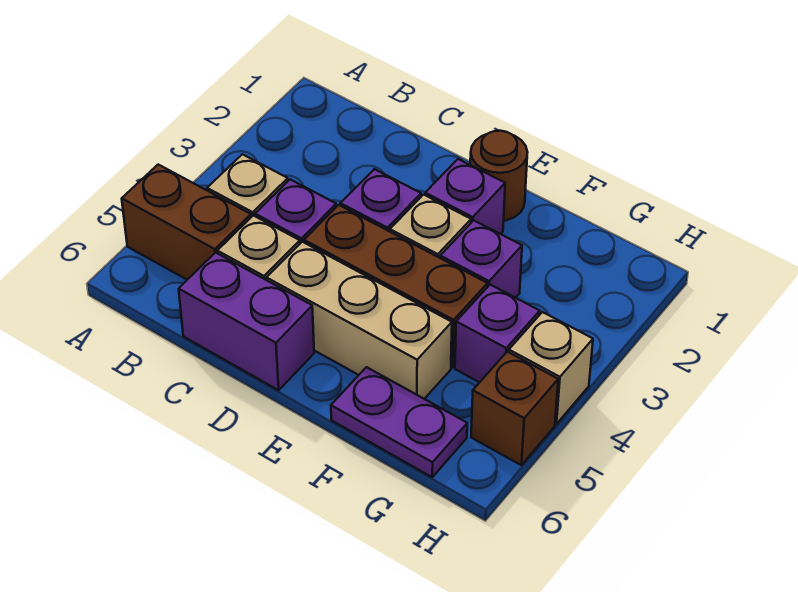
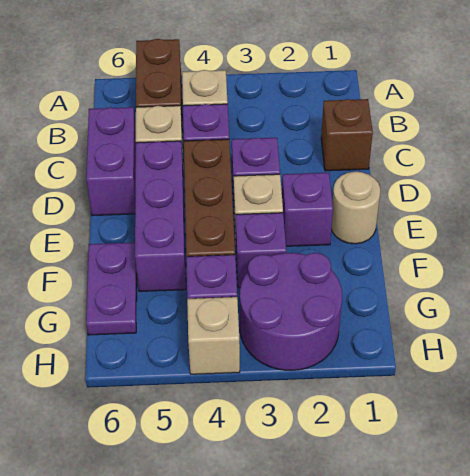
tan 1x3 brick [267,242,452,399] -> purple 1x3 brick [135,141,186,291]
brown 1x1 round brick [470,131,528,221] -> tan 1x1 round brick [331,172,380,244]
none -> purple 2x2 round brick [240,253,342,370]
brown 1x1 brick [471,352,558,465] -> brown 1x1 brick moved to [321,99,373,171]

